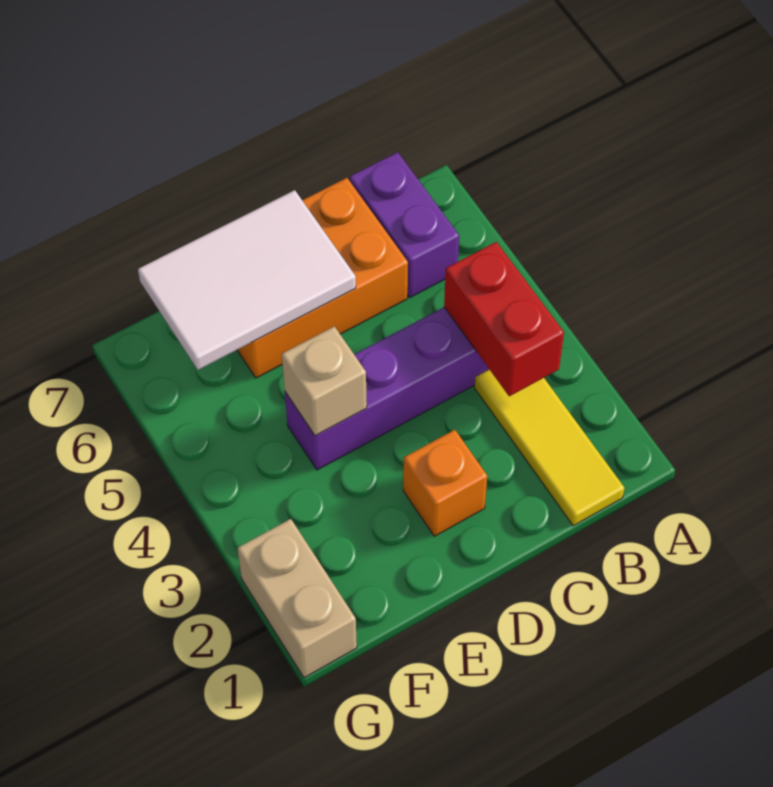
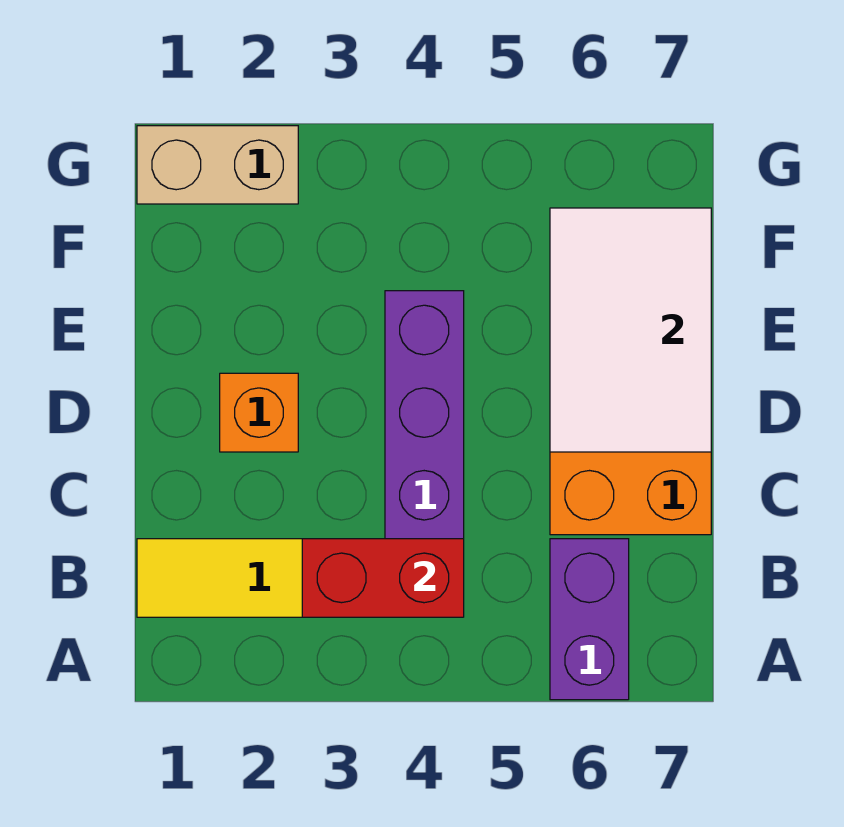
purple 1x2 brick [350,152,459,297] -> purple 1x2 brick turned to [550,539,629,700]
tan 1x1 brick [282,326,367,436] -> none

